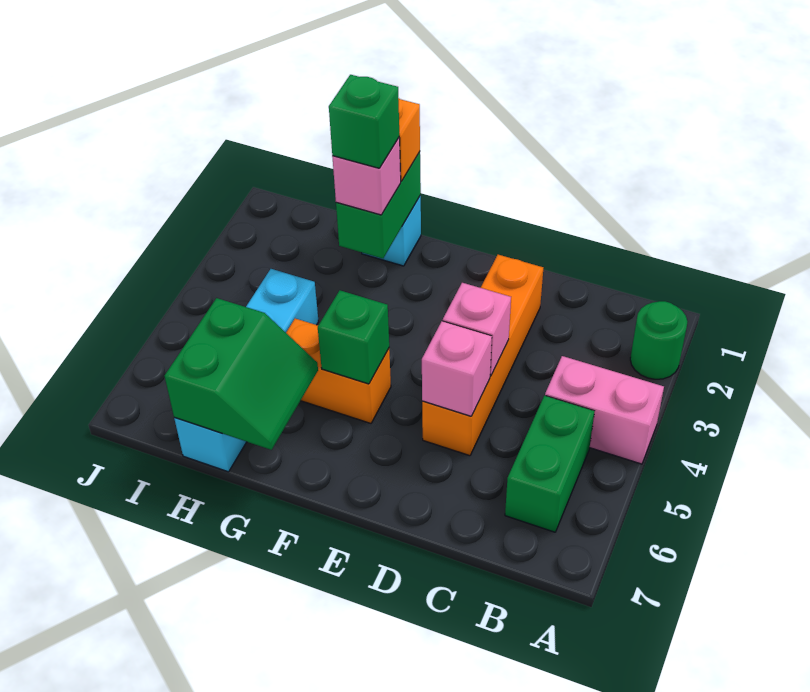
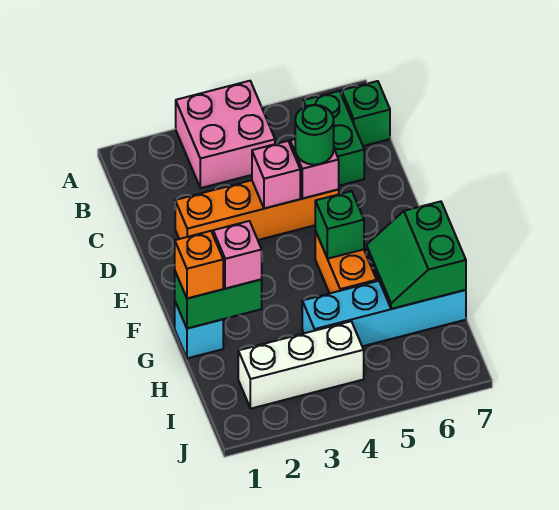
green 1x1 round brick [630,301,688,379] -> green 1x1 round brick moved to [295,105,334,165]
pink 1x2 brick [545,356,664,464] -> pink 2x2 brick [176,81,275,188]
green 1x2 brick [505,395,595,532] -> green 1x2 brick turned to [303,91,364,186]
green 1x1 brick [329,75,399,168] -> green 1x1 brick moved to [342,81,390,146]
green 2x2 slope [165,298,318,450] -> green 2x2 slope turned to [366,201,466,309]
none -> white 1x3 brick [238,321,364,409]

